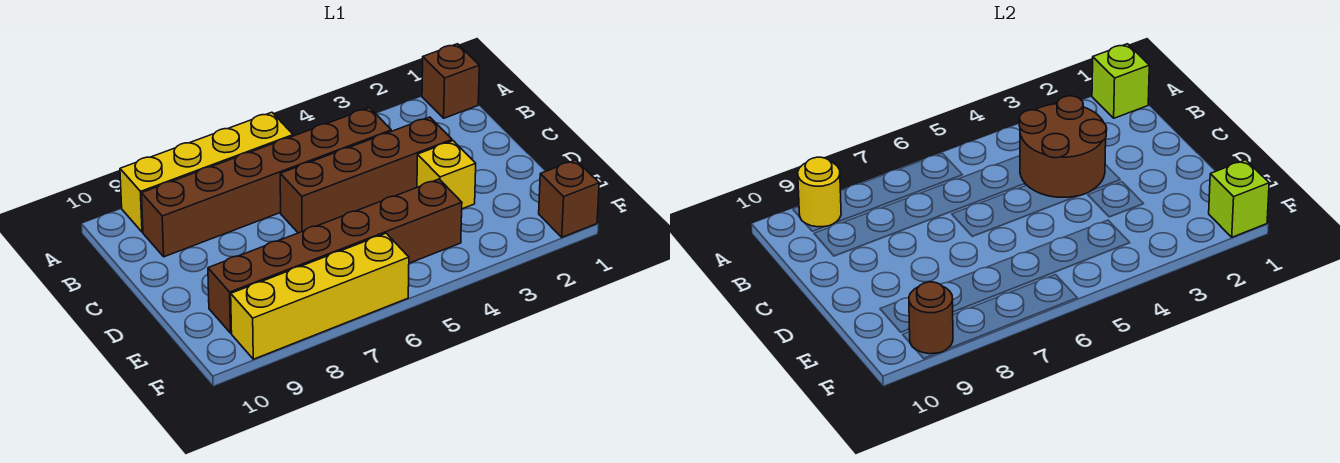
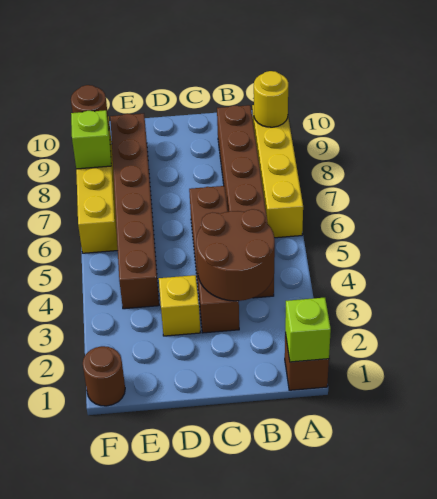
brown 1x1 brick [539,160,599,237] -> brown 1x1 round brick [83,346,125,406]
lime 1x1 brick [1209,160,1269,237] -> lime 1x1 brick moved to [71,110,111,169]

